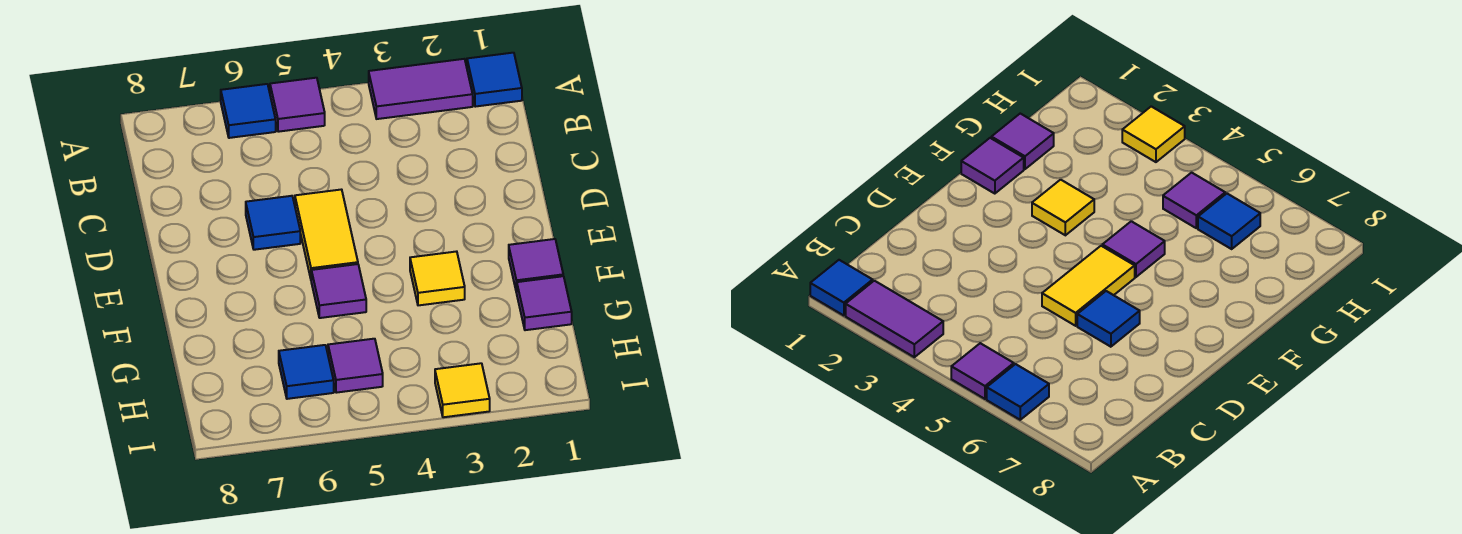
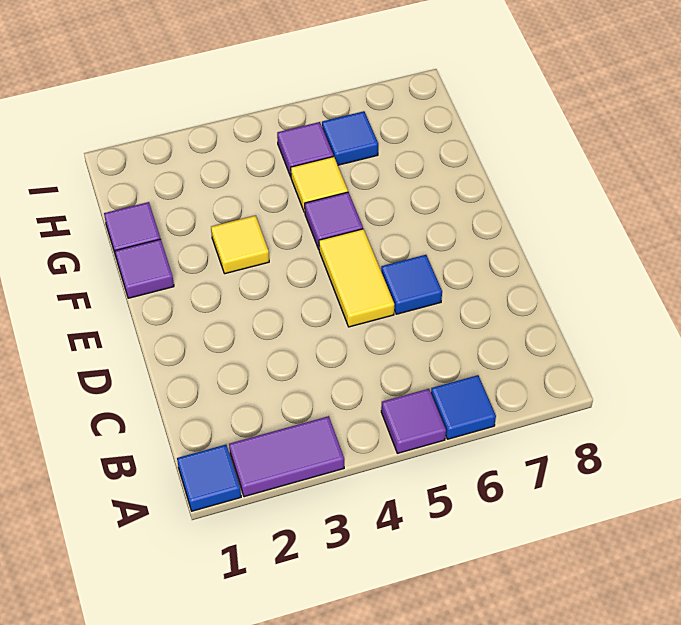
yellow 1x1 tile [435,363,490,417] -> yellow 1x1 tile moved to [291,156,348,213]

